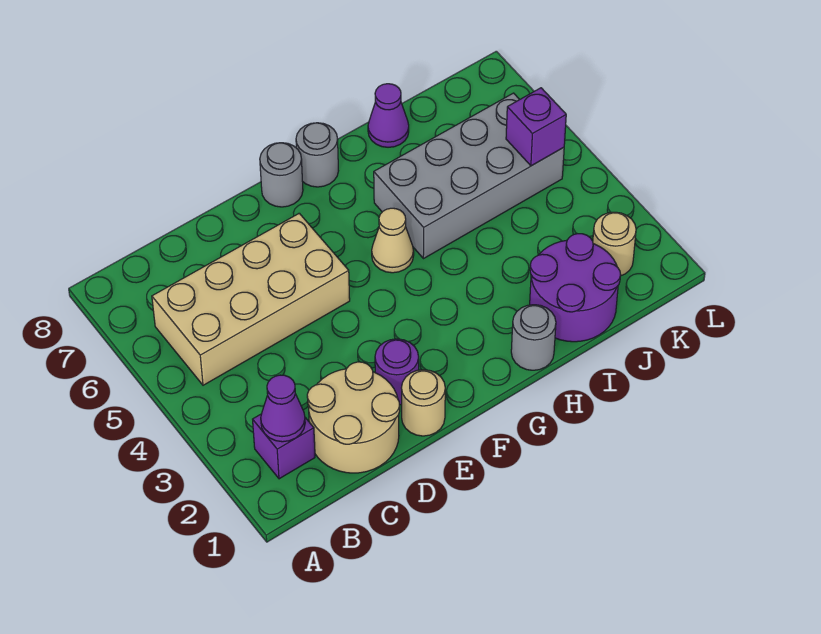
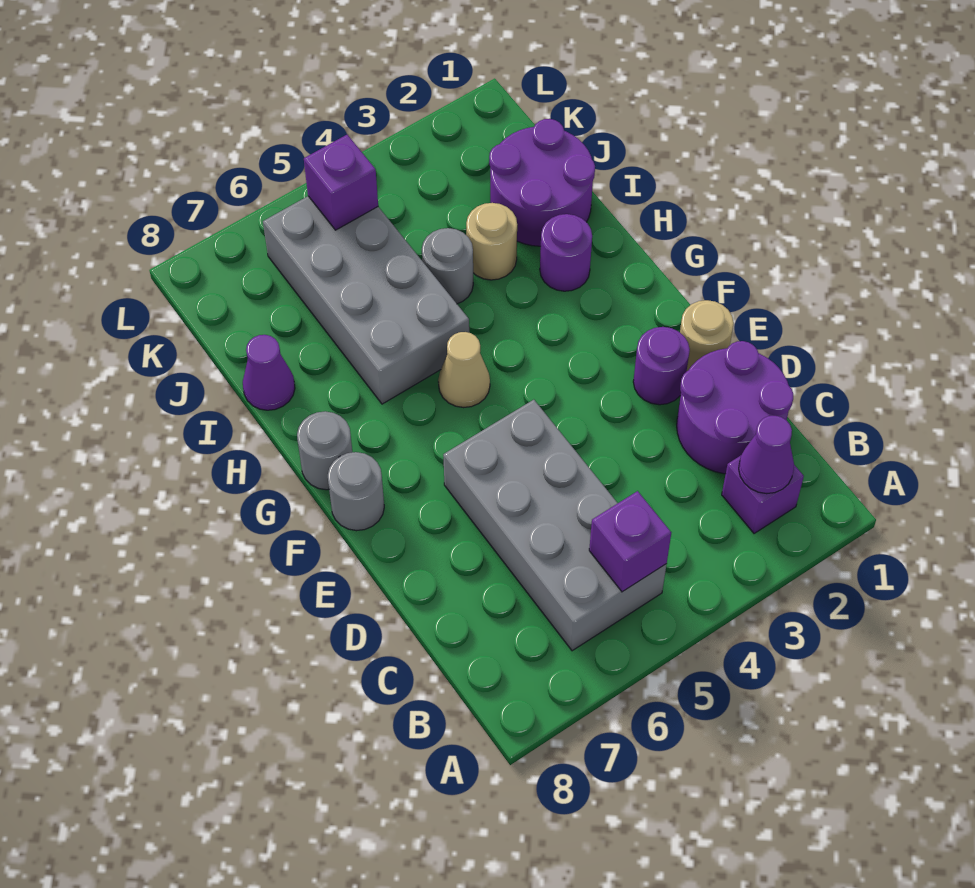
tan 2x4 brick [152,213,350,385] -> grey 2x4 brick [443,400,667,651]
none -> purple 1x1 brick [589,491,671,592]
tan 2x2 round brick [307,362,400,473] -> purple 2x2 round brick [677,341,793,474]
grey 1x1 round brick [511,305,556,370] -> grey 1x1 round brick moved to [422,228,473,304]
none -> purple 1x1 round brick [540,214,592,291]
tan 1x1 round brick [593,212,636,276] -> tan 1x1 round brick moved to [466,203,517,280]

